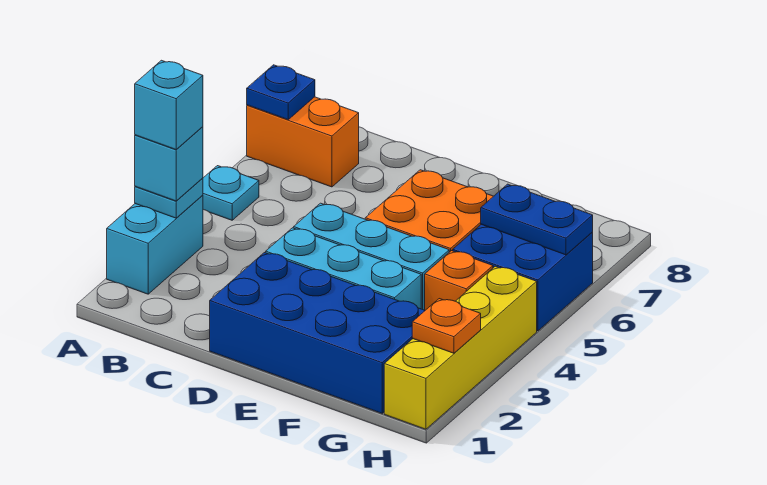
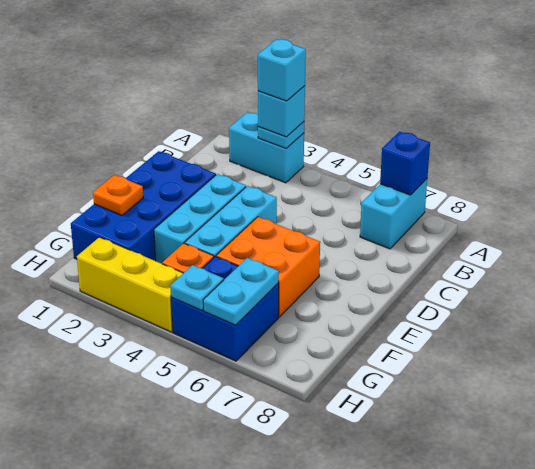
cyan 1x1 plate [203,166,259,220] -> cyan 1x1 plate moved to [170,265,224,311]
orange 1x2 brick [247,97,359,187] -> cyan 1x2 brick [360,179,427,249]
blue 1x1 plate [247,65,315,120] -> blue 1x1 brick [380,132,430,195]
blue 1x2 plate [481,184,593,255] -> cyan 1x2 plate [203,258,279,325]
yellow 1x4 brick [384,266,537,429] -> yellow 1x3 brick [77,237,183,332]
orange 1x1 plate [412,299,481,353] -> orange 1x1 plate moved to [93,175,143,215]

